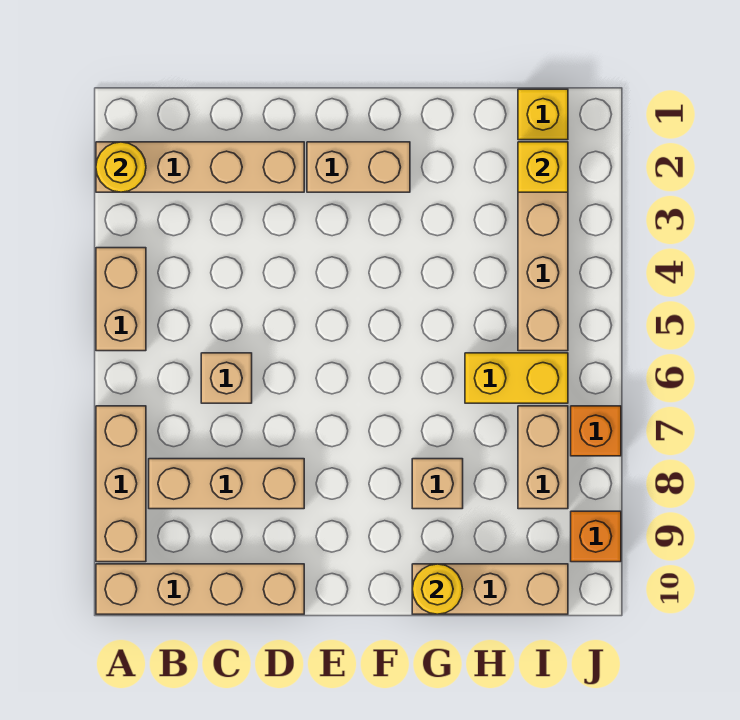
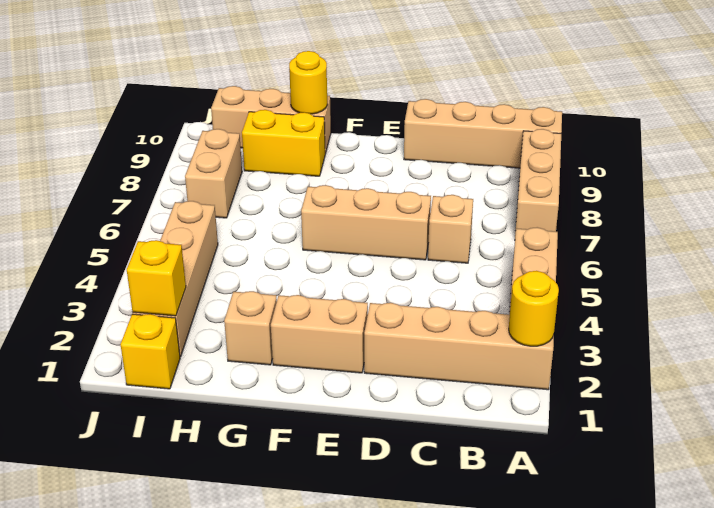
tan 1x3 brick [149,459,304,509] -> tan 1x3 brick moved to [301,185,431,260]
tan 1x1 brick [412,459,463,509] -> tan 1x1 brick moved to [224,291,277,365]
yellow 1x2 brick [465,353,568,403] -> yellow 1x2 brick moved to [242,110,325,176]
orange 1x1 brick [571,406,621,456] -> none
orange 1x1 brick [571,511,621,562] -> none

